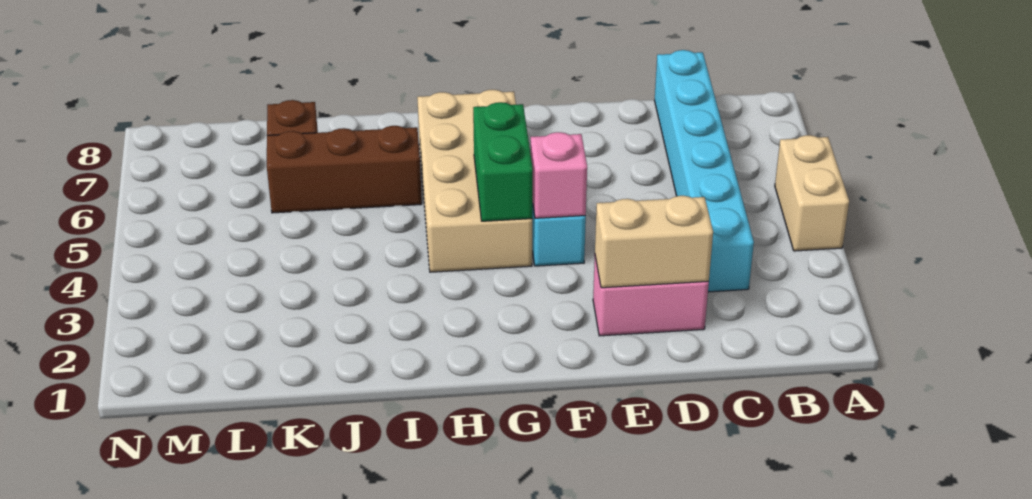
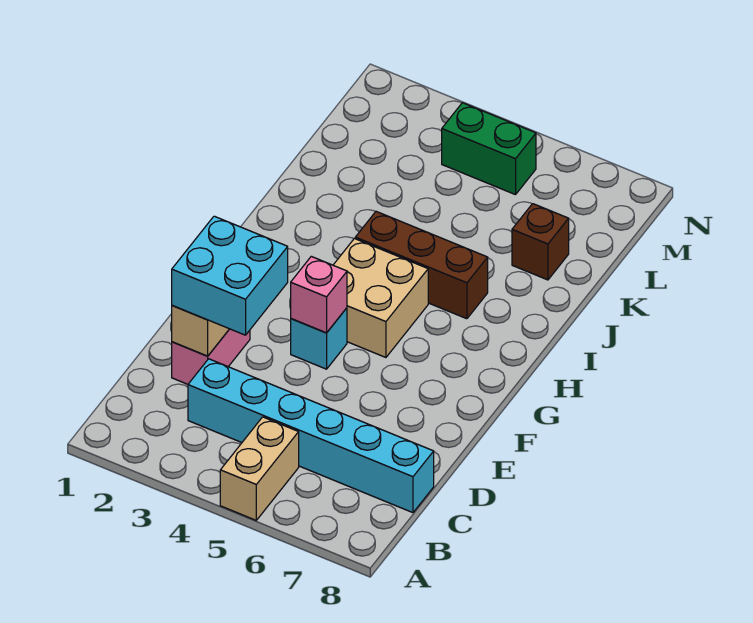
tan 1x2 brick [775,135,849,251] -> tan 1x2 brick turned to [220,417,299,520]
none -> cyan 2x2 brick [172,216,288,335]
tan 2x4 brick [417,90,532,272] -> tan 2x2 brick [333,239,428,357]
green 1x2 brick [473,102,533,221] -> green 1x2 brick moved to [442,103,536,195]
brown 1x3 brick [267,126,422,213] -> brown 1x3 brick turned to [355,211,488,319]

